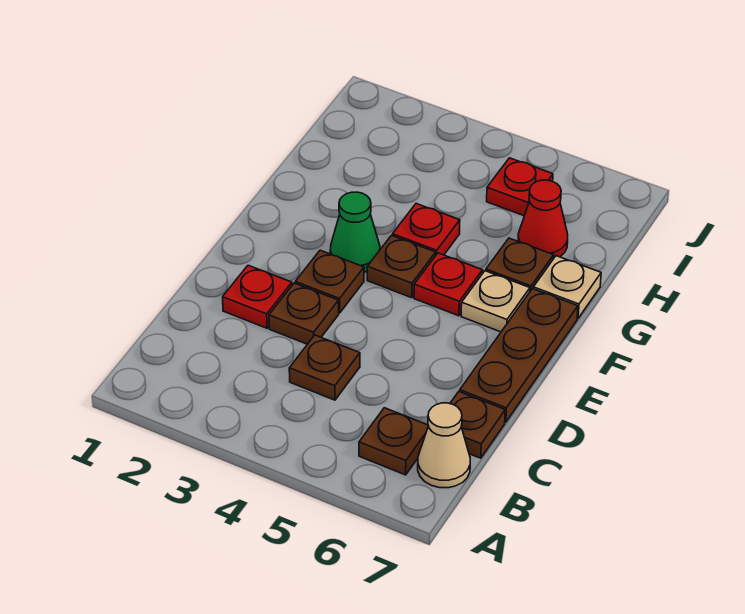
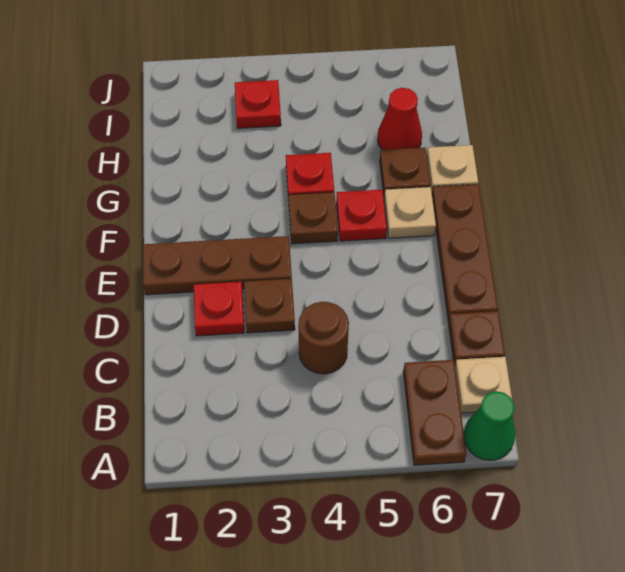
brown 1x1 plate [359,408,428,475] -> brown 1x2 plate [403,360,466,465]
tan 1x1 cone [418,403,470,488] -> tan 1x1 plate [455,357,512,413]
brown 1x1 plate [289,335,360,400] -> brown 1x1 round brick [298,302,349,374]
brown 1x1 plate [295,250,364,313] -> brown 1x3 plate [143,236,292,295]
green 1x1 cone [330,192,380,272] -> green 1x1 cone moved to [464,391,515,460]
red 1x1 plate [487,158,553,216] -> red 1x1 plate moved to [235,80,281,128]

